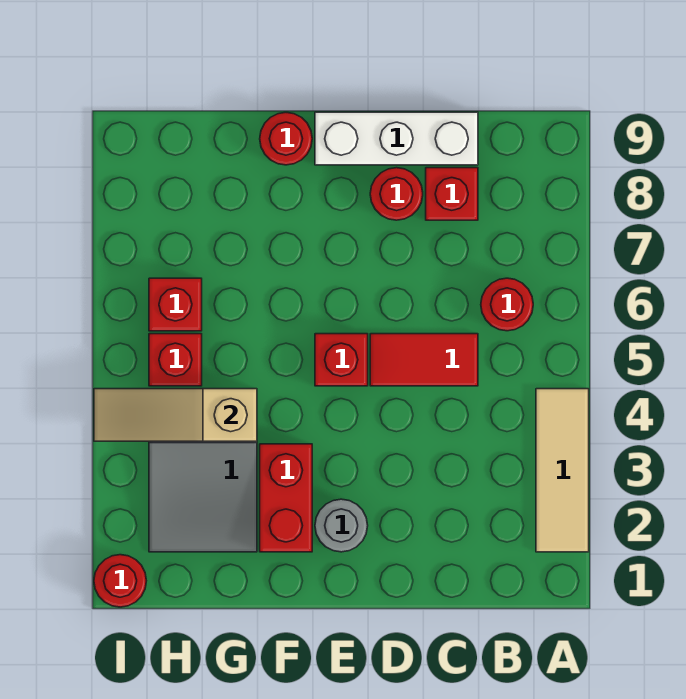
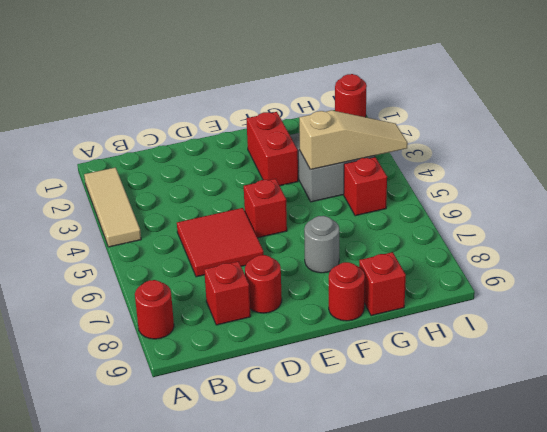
red 1x1 round brick [481,278,533,331] -> red 1x1 round brick moved to [135,280,174,339]
red 1x2 tile [370,334,478,386] -> red 2x2 tile [177,208,264,277]
white 1x3 brick [315,112,478,165] -> none
grey 1x1 round brick [315,499,368,552] -> grey 1x1 round brick moved to [304,216,339,273]
red 1x1 brick [149,278,202,331] -> red 1x1 brick moved to [359,252,406,316]

